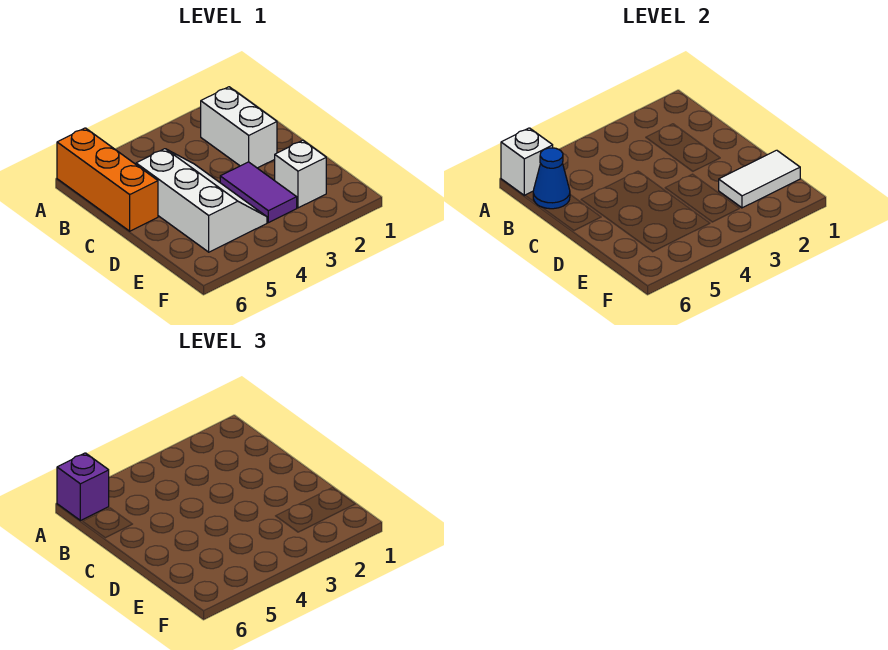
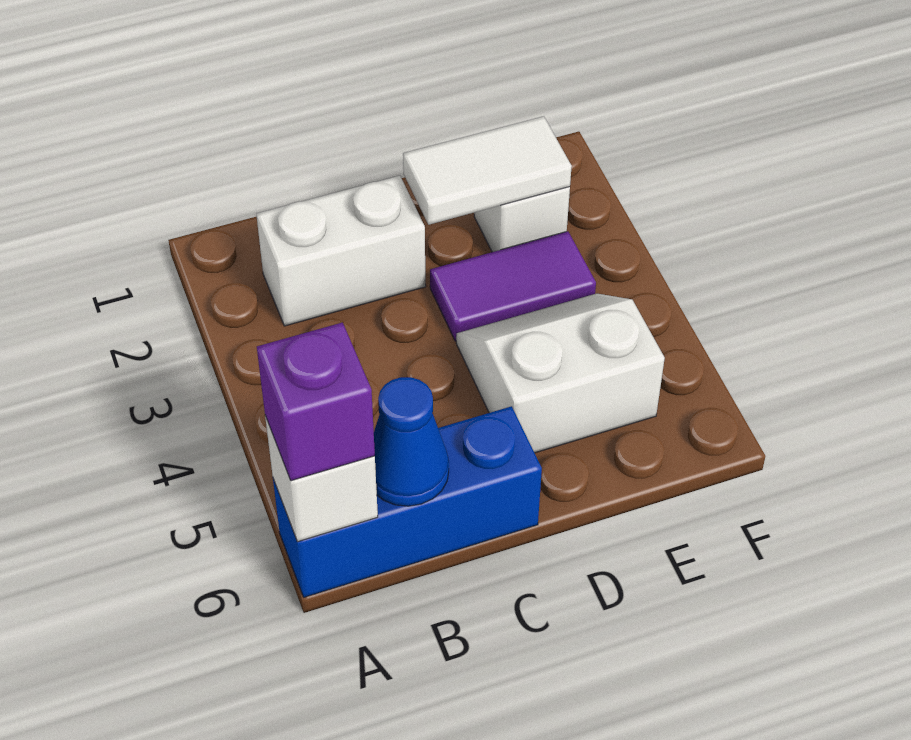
orange 1x3 brick [57,128,158,231] -> blue 1x3 brick [273,406,542,597]
white 2x3 slope [136,149,267,252] -> white 2x2 slope [456,293,665,453]
white 1x2 tile [719,150,800,208] -> white 1x2 tile turned to [403,116,572,225]

